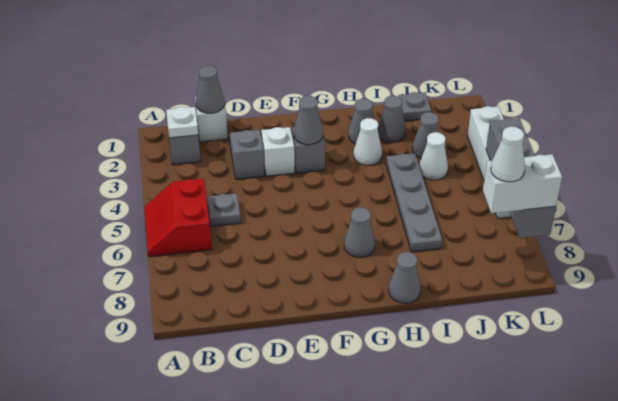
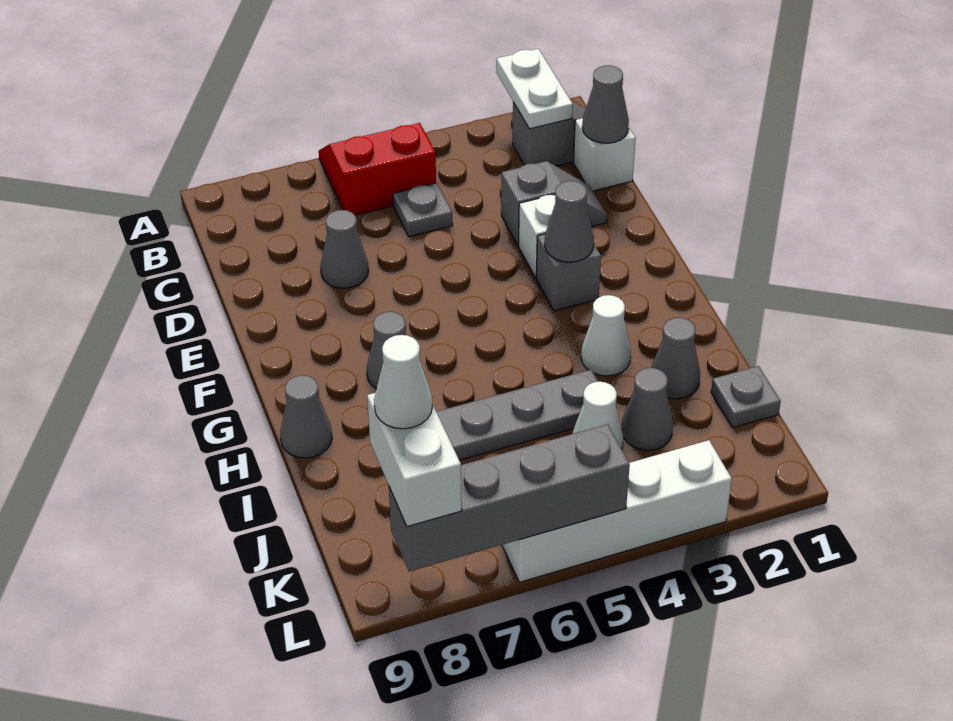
white 1x1 plate [166,107,198,138] -> white 1x2 plate [496,49,573,129]
grey 1x1 cone [349,99,374,144] -> grey 1x1 cone moved to [320,210,369,288]

